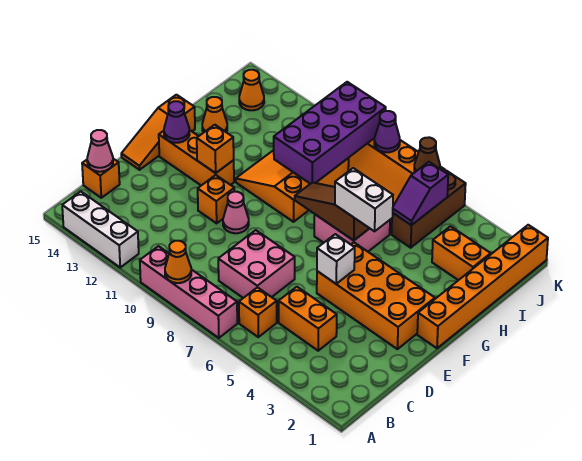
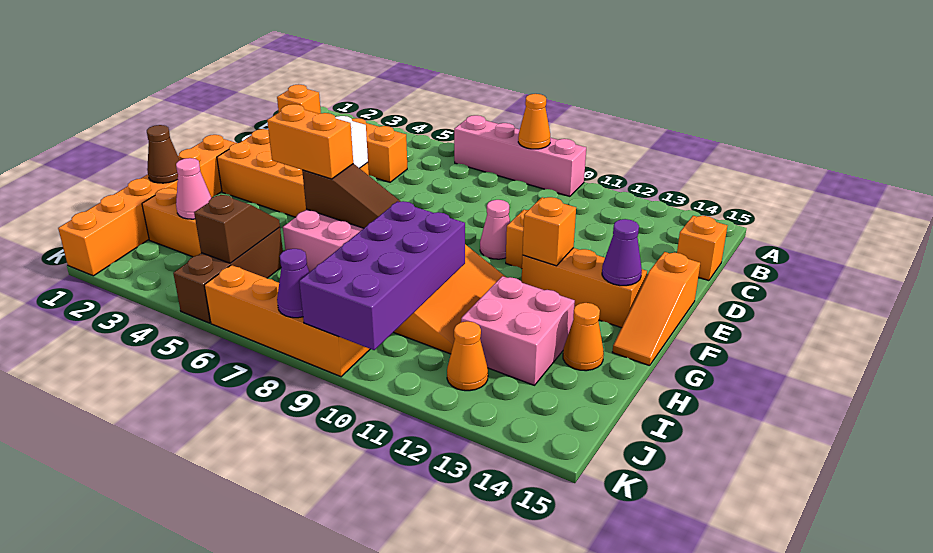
white 1x3 brick [62,191,139,267] -> none
orange 1x1 brick [239,287,277,337] -> orange 1x1 brick moved to [277,84,321,114]
pink 2x2 brick [218,230,295,298] -> pink 2x2 brick moved to [461,276,575,385]
pink 1x1 cone [87,130,113,172] -> pink 1x1 cone moved to [176,158,211,219]
orange 1x3 slope [121,95,195,170] -> orange 1x3 slope turned to [613,252,700,366]
white 1x2 brick [335,168,393,231] -> orange 1x2 brick [267,104,353,179]
purple 1x2 slope [393,162,448,225] -> brown 1x2 slope [194,195,280,263]
orange 1x1 cone [239,70,264,110] -> orange 1x1 cone moved to [447,321,488,391]
brown 1x1 cone [414,137,440,172] -> brown 1x1 cone moved to [147,125,180,183]

